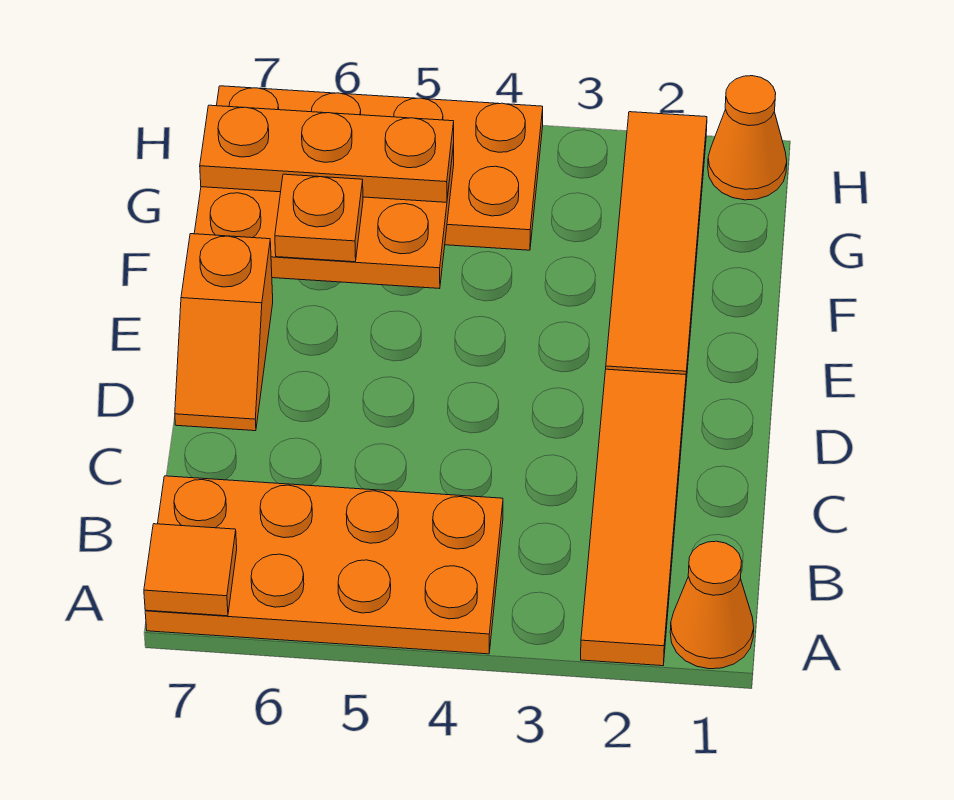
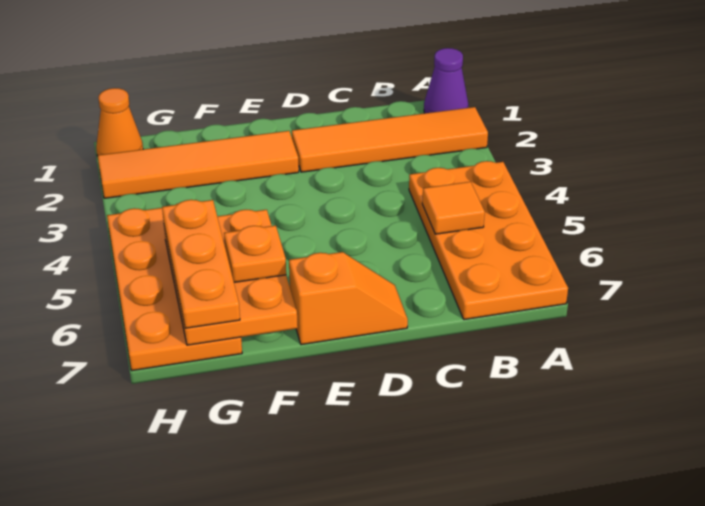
orange 1x1 cone [670,541,754,669] -> purple 1x1 cone [424,48,469,113]
orange 1x1 tile [144,524,237,616] -> orange 1x1 tile moved to [422,182,485,234]

